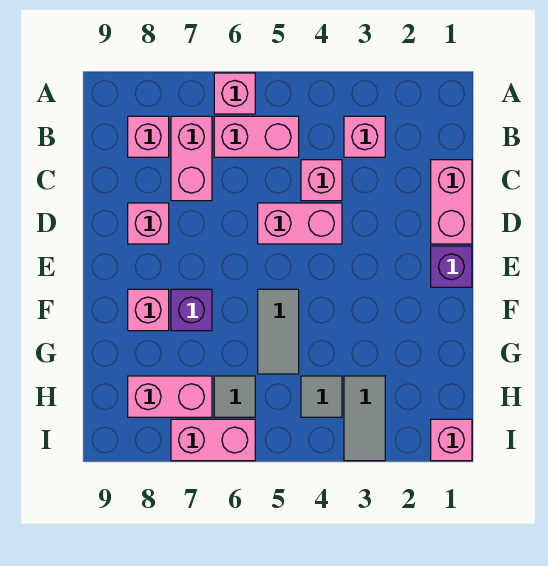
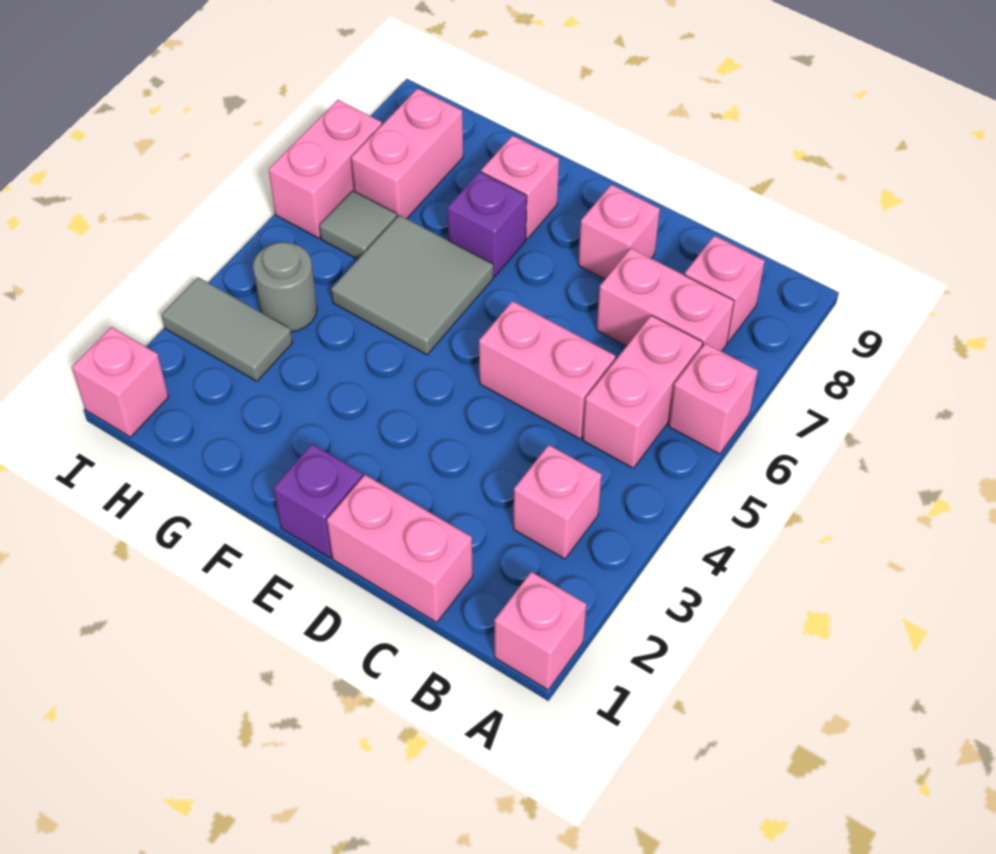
pink 1x1 brick [301,160,342,201] -> pink 1x1 brick moved to [495,572,586,690]
pink 1x2 brick [258,203,342,244] -> pink 1x2 brick turned to [479,301,615,439]
grey 1x2 tile [258,289,299,374] -> grey 2x2 tile [331,215,493,355]
grey 1x1 tile [301,376,342,417] -> grey 1x1 round brick [253,242,317,332]

